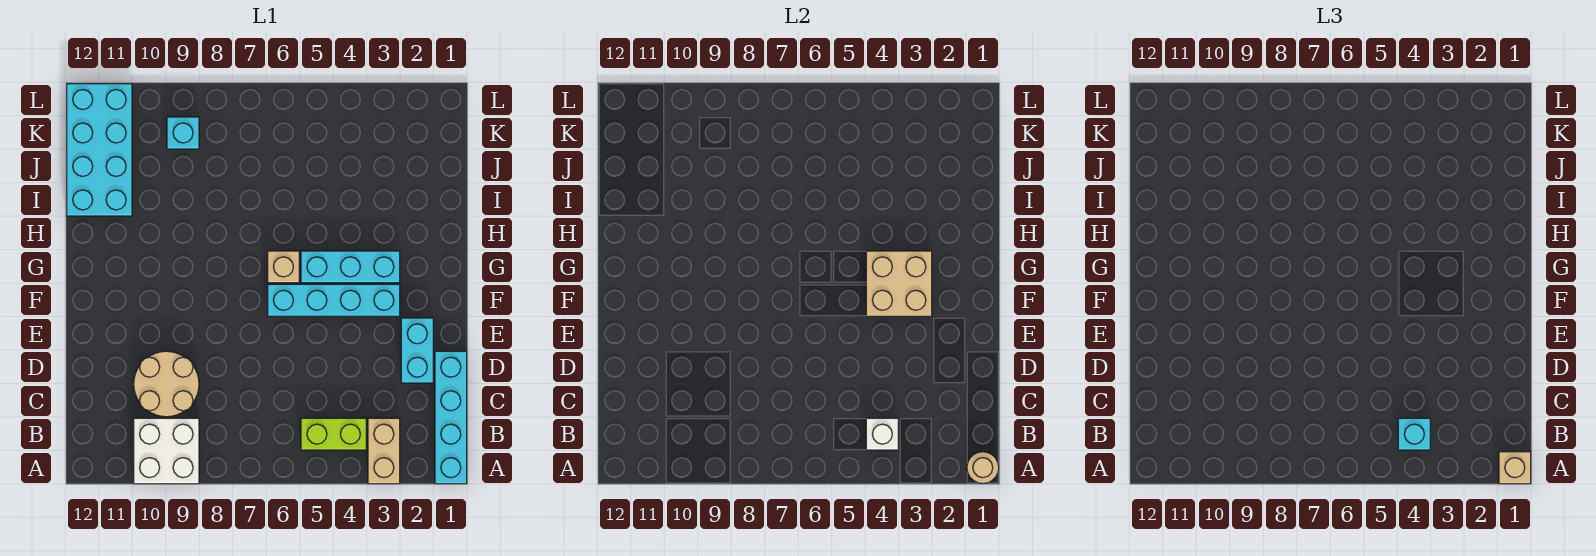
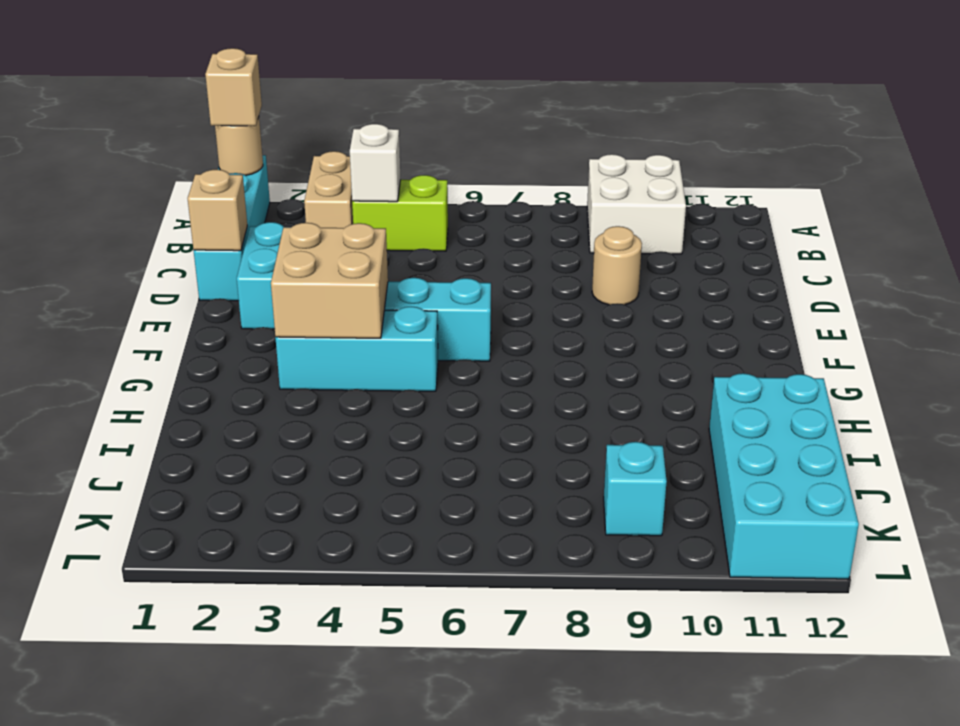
cyan 1x1 brick [1398,418,1430,450] -> none
tan 2x2 round brick [134,351,199,417] -> tan 1x1 round brick [592,226,642,305]
tan 1x1 brick [268,251,299,283] -> tan 1x1 brick moved to [188,169,247,251]

